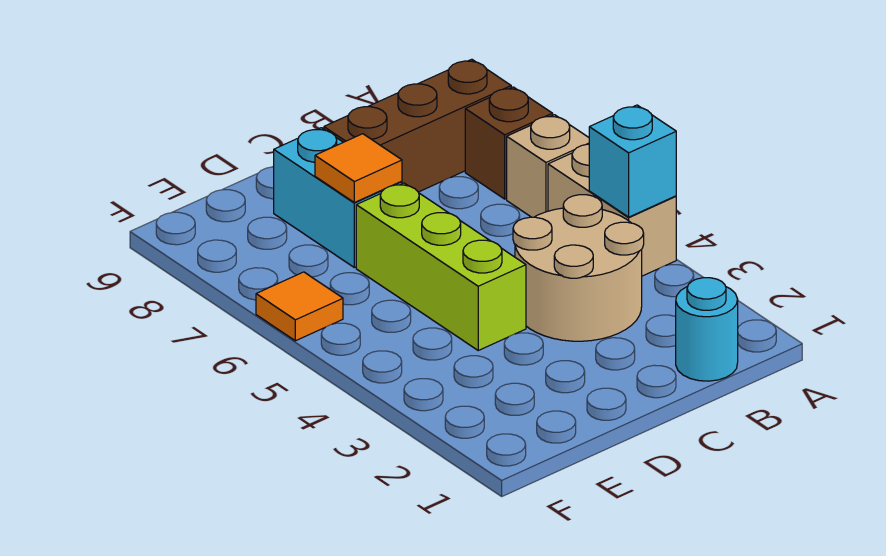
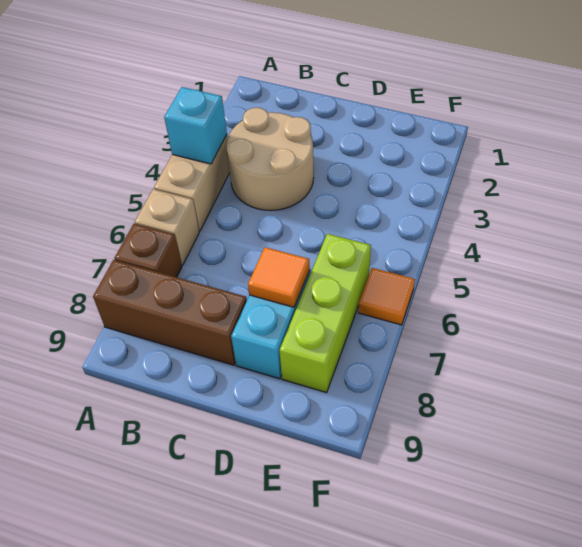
cyan 1x1 round brick [676,278,738,381] -> none
lime 1x3 brick [356,183,526,350] -> lime 1x3 brick moved to [280,234,371,393]

